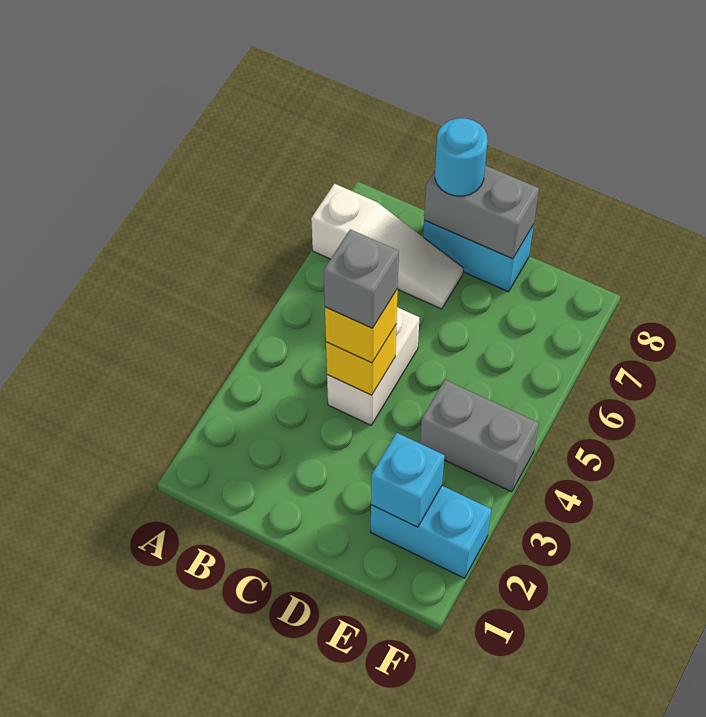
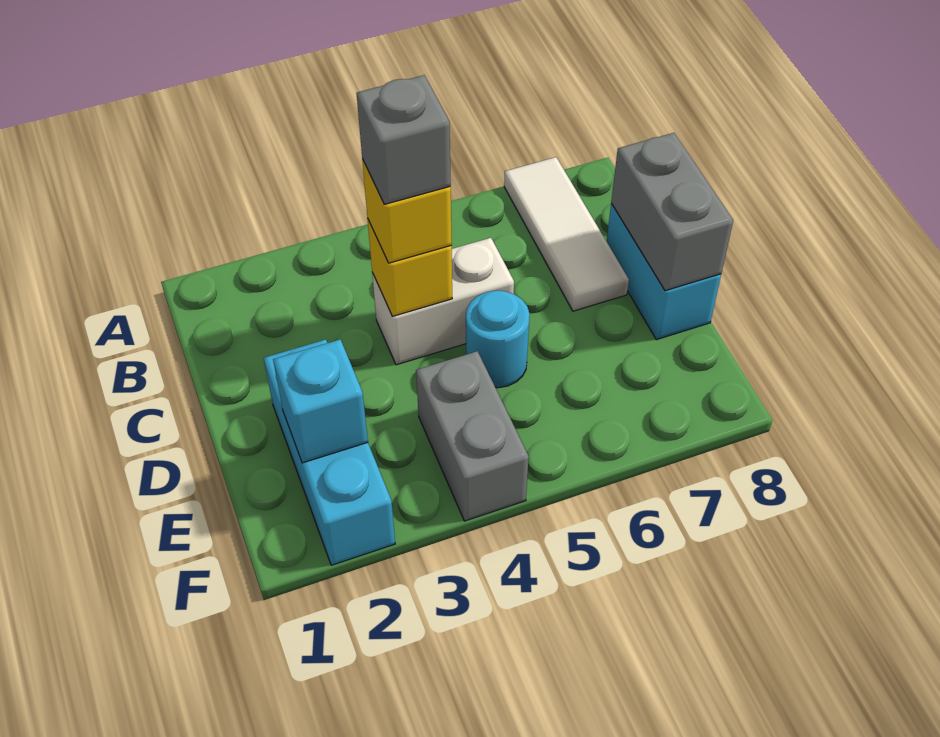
white 1x3 slope [311,184,463,309] -> white 1x3 tile [504,157,629,311]
cyan 1x1 round brick [435,118,488,196] -> cyan 1x1 round brick moved to [466,290,530,388]
cyan 1x2 brick [371,486,491,578] -> cyan 1x3 brick [264,339,395,565]

